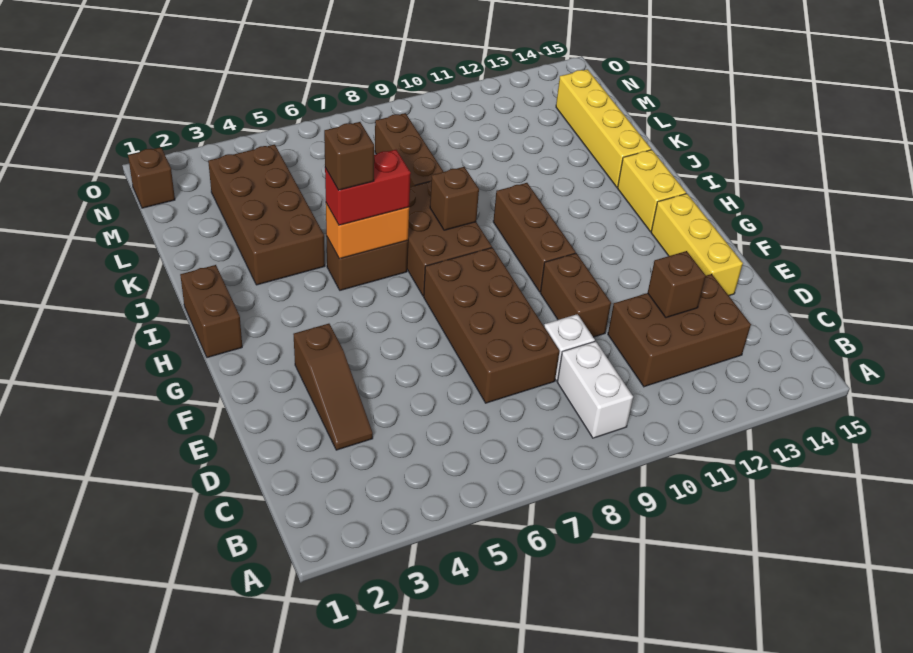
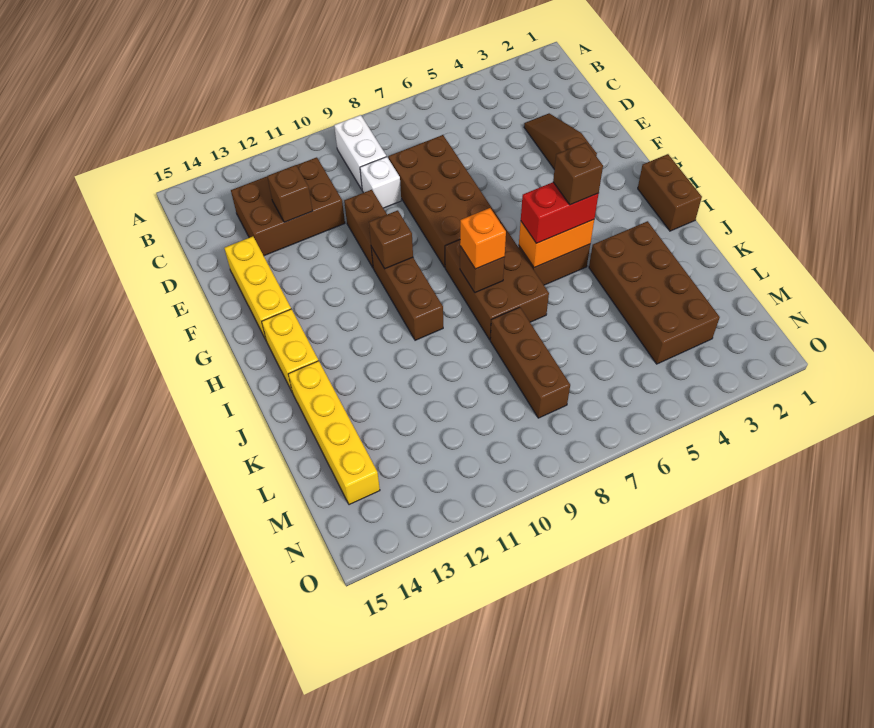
none -> orange 1x1 brick [460,208,506,269]
brown 1x1 brick [128,147,175,208] -> brown 1x1 brick moved to [369,210,413,269]

